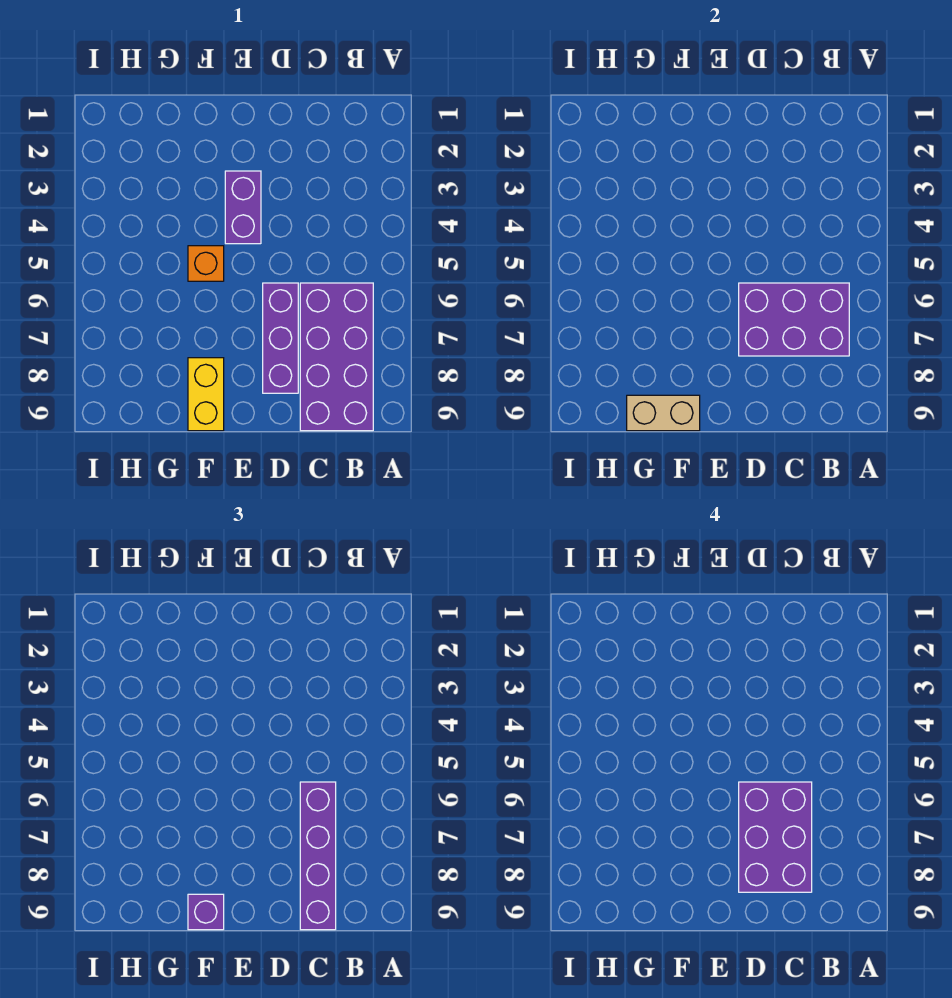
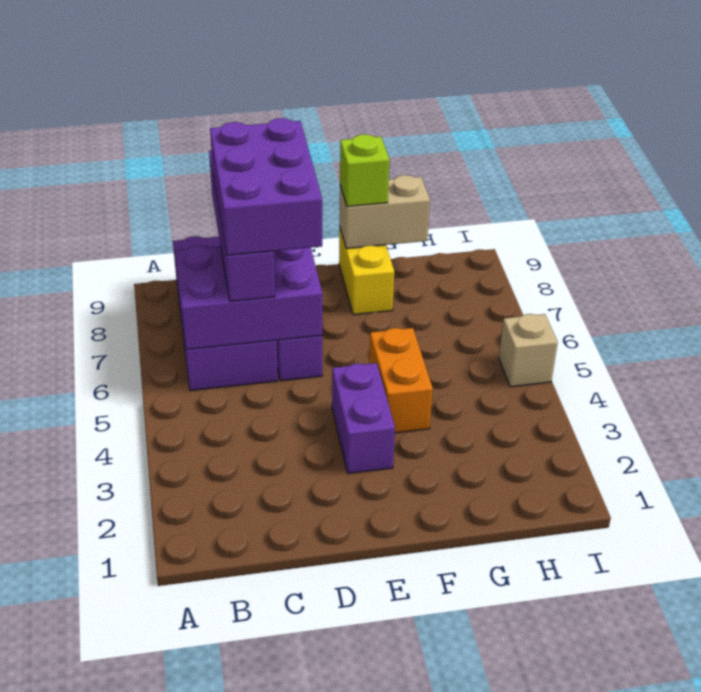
orange 1x1 brick [188,246,224,281] -> orange 1x2 brick [369,328,433,433]
purple 1x1 brick [188,894,224,930] -> lime 1x1 brick [340,134,389,207]
none -> tan 1x1 brick [499,314,558,387]

